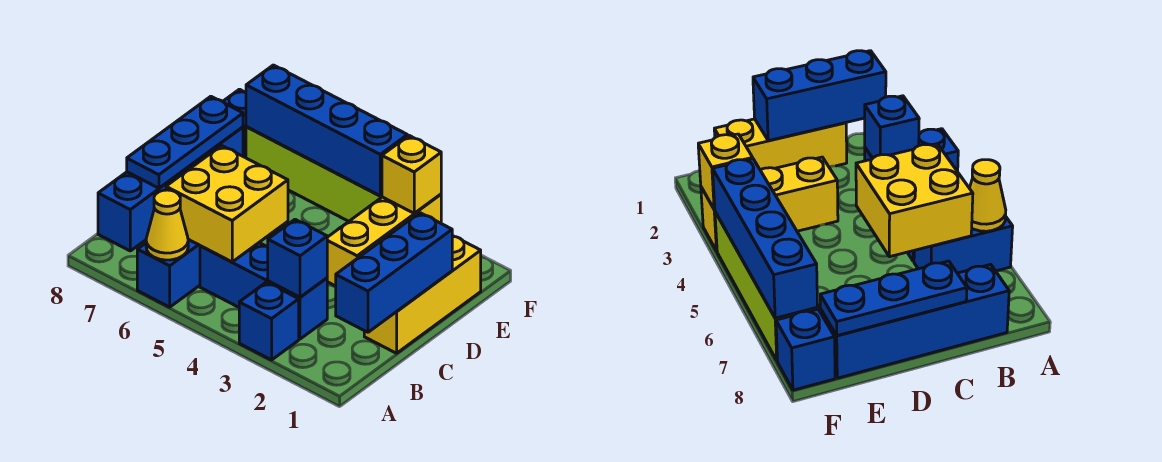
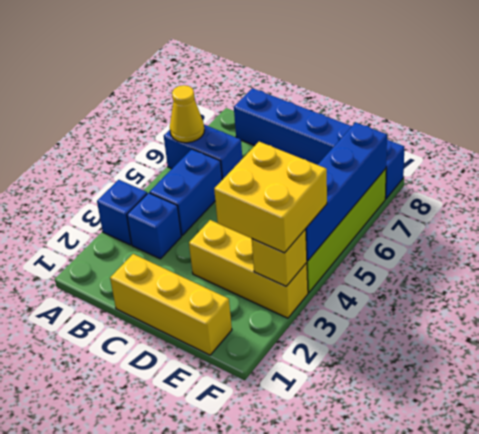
blue 1x3 brick [336,213,452,332] -> none
blue 1x1 brick [268,219,327,297] -> none
yellow 2x2 brick [166,146,288,262] -> yellow 2x2 brick moved to [214,142,327,253]
blue 1x3 plate [127,96,243,188] -> none

